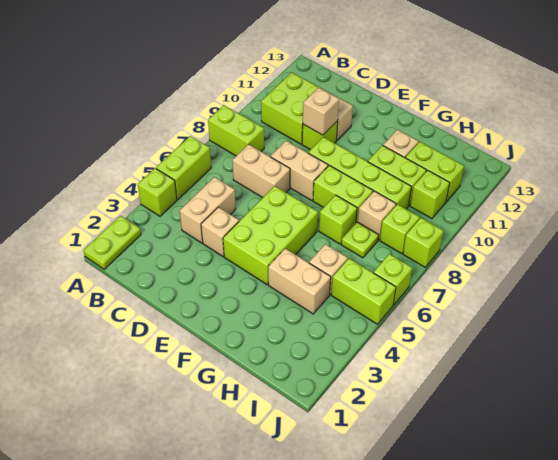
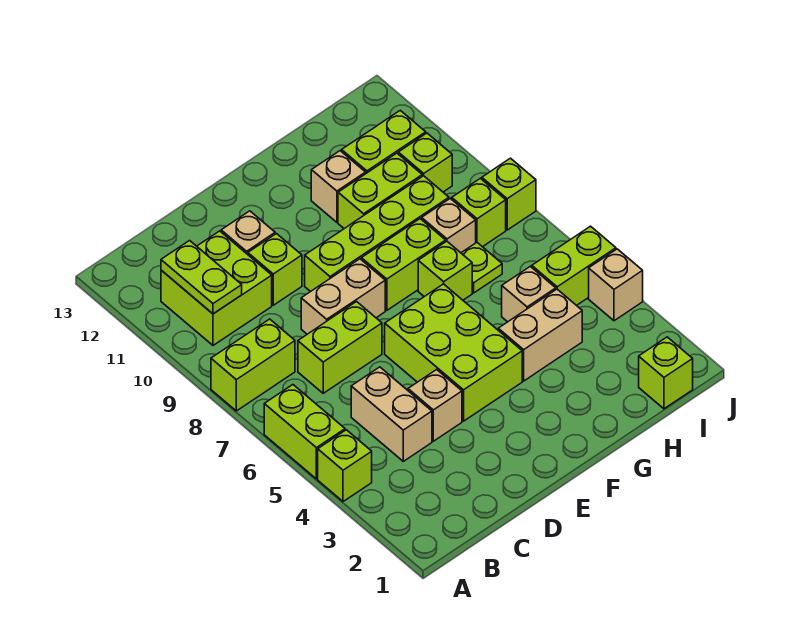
lime 1x2 plate [83,216,141,269] -> lime 1x2 plate moved to [161,241,242,314]
tan 1x2 brick [232,144,290,198] -> lime 1x2 brick [298,302,382,393]
tan 1x1 brick [303,87,339,135] -> tan 1x1 brick moved to [589,249,643,321]
lime 1x1 brick [374,254,412,305] -> lime 1x1 brick moved to [639,337,693,409]

